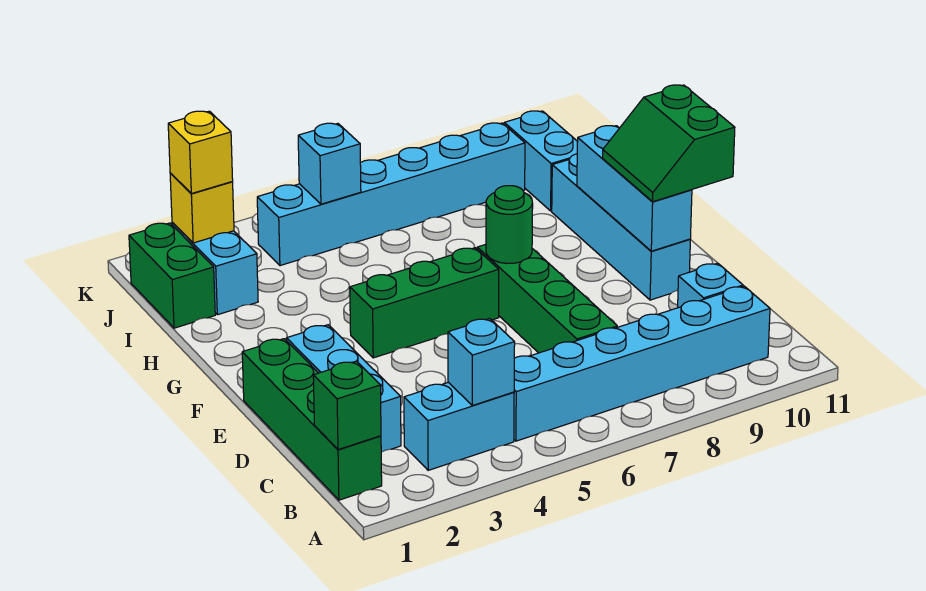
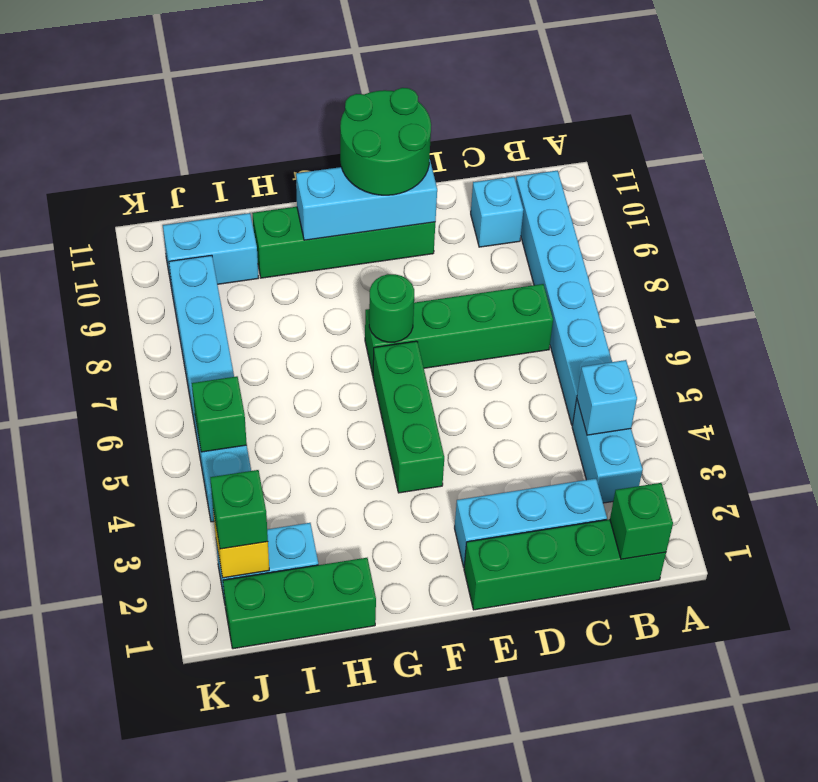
cyan 1x4 brick [552,154,690,300] -> green 1x4 brick [252,207,435,278]
green 2x2 slope [603,85,735,202] -> green 2x2 round brick [340,88,431,195]
green 1x2 brick [129,223,215,328] -> green 1x3 brick [223,558,376,649]
yellow 1x1 brick [168,111,233,194] -> green 1x1 brick [210,470,268,549]
cyan 1x1 brick [298,123,361,204] -> green 1x1 brick [192,376,247,452]

